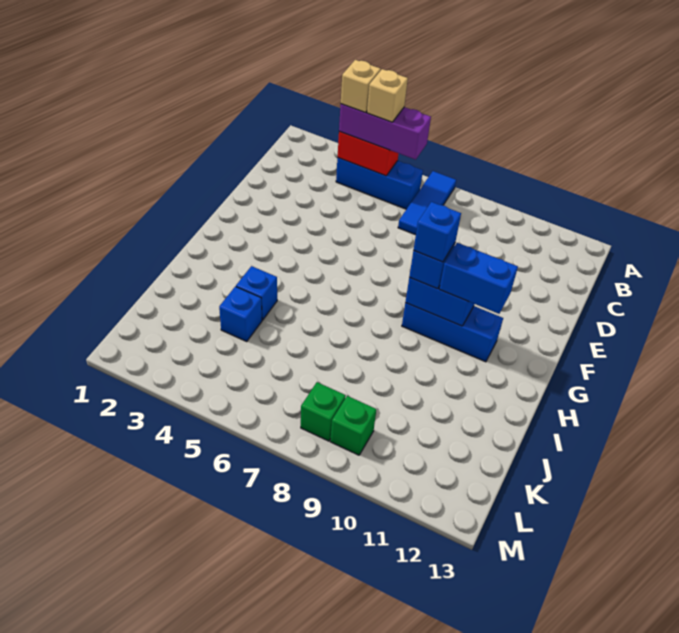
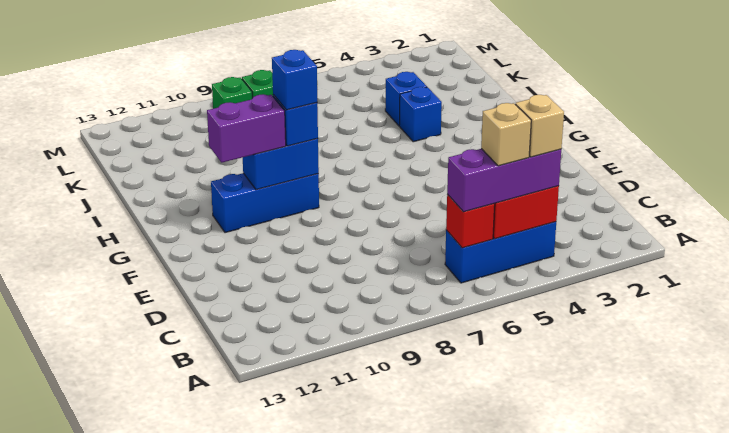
blue 1x3 tile [398,171,456,235] -> none
none -> red 1x1 brick [446,194,495,248]
blue 1x2 brick [439,243,518,314] -> purple 1x2 brick [207,94,286,163]

